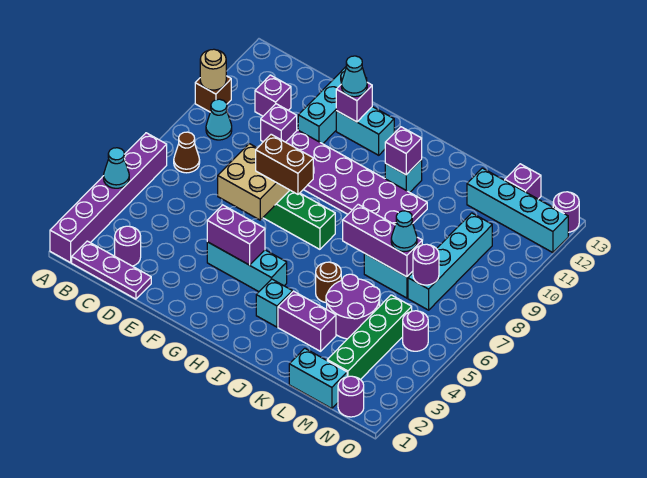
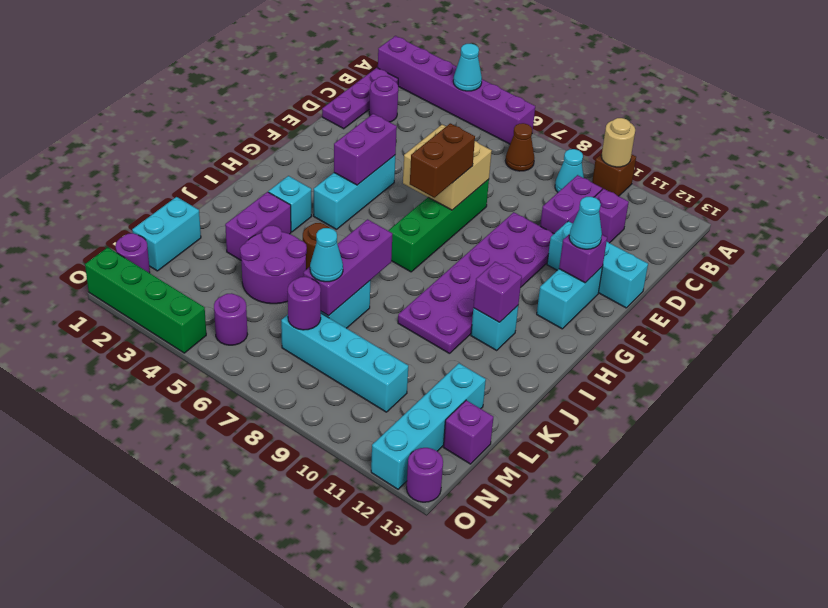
purple 1x1 brick [261,104,297,142] -> purple 1x2 brick [540,175,602,234]
green 1x4 brick [327,295,412,380] -> green 1x4 brick moved to [85,247,206,353]

